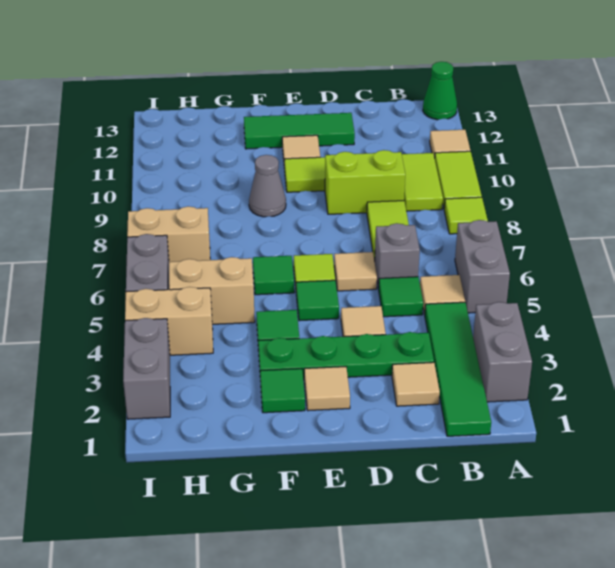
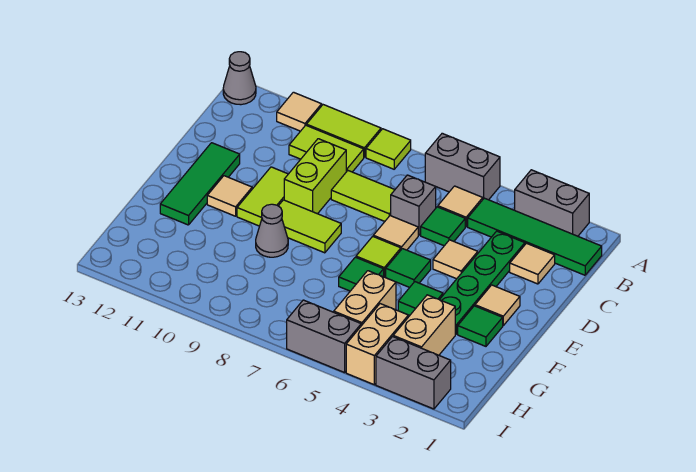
green 1x1 cone [423,62,457,120] -> grey 1x1 cone [223,52,256,105]
none -> lime 1x2 tile [279,200,341,253]
tan 1x2 brick [127,206,210,262] -> tan 1x2 brick moved to [393,295,455,355]

